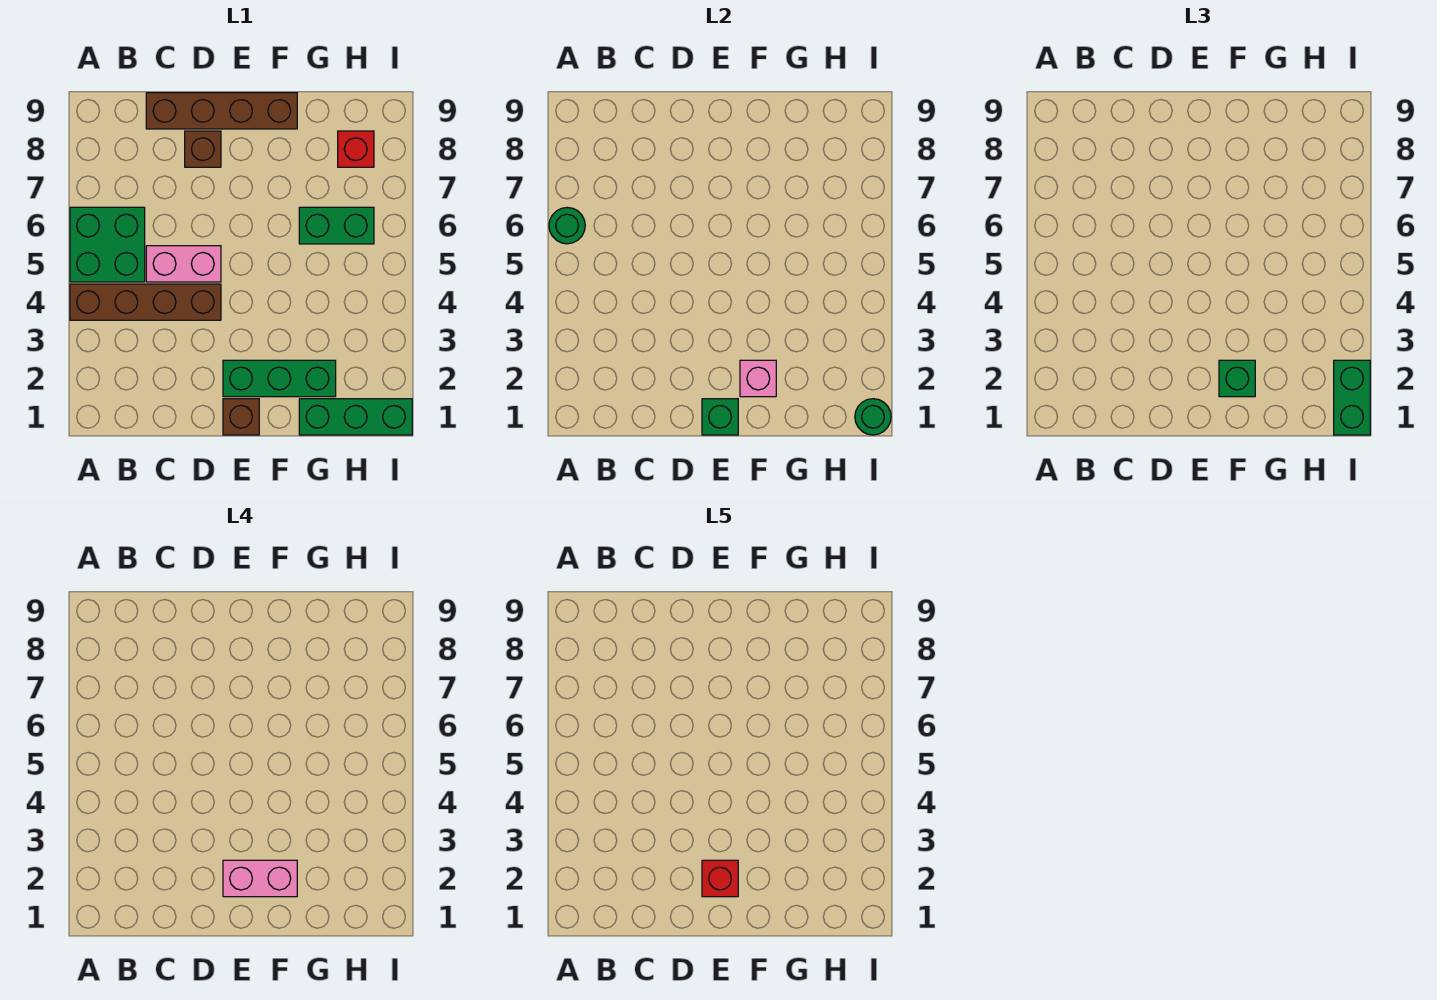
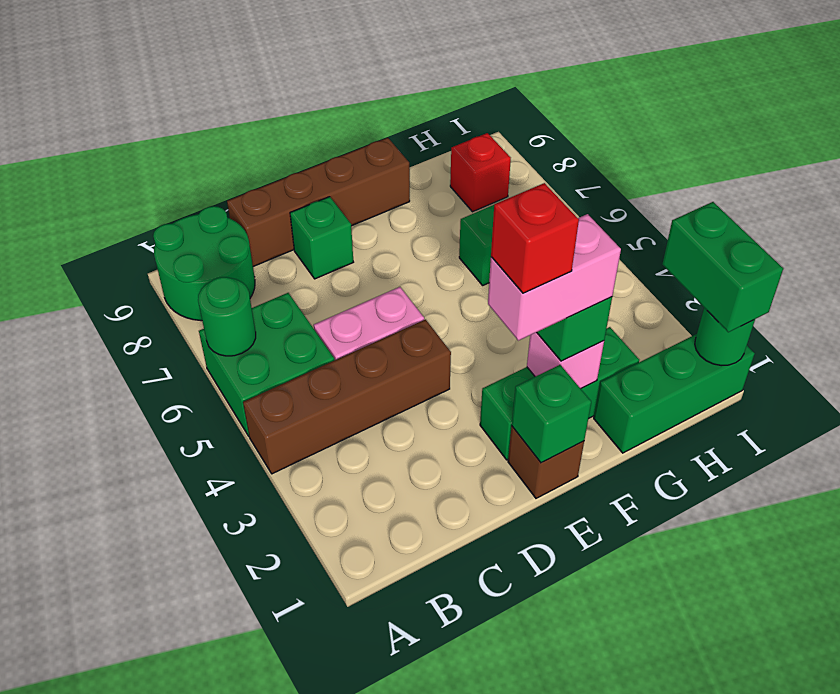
none -> green 2x2 round brick [153,206,255,321]
brown 1x1 brick [185,131,221,167] -> green 1x1 brick [290,197,353,279]

